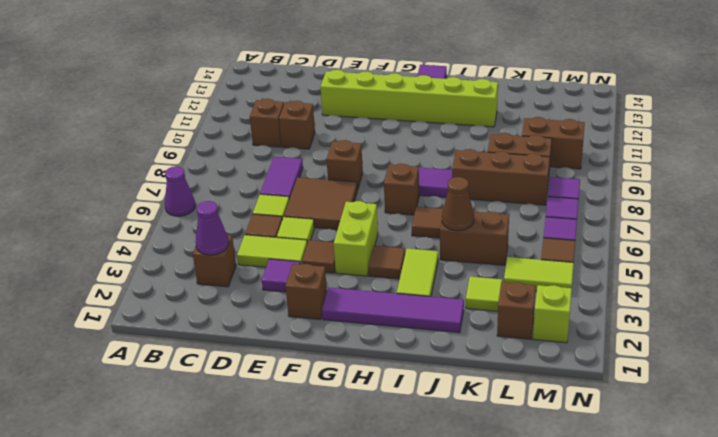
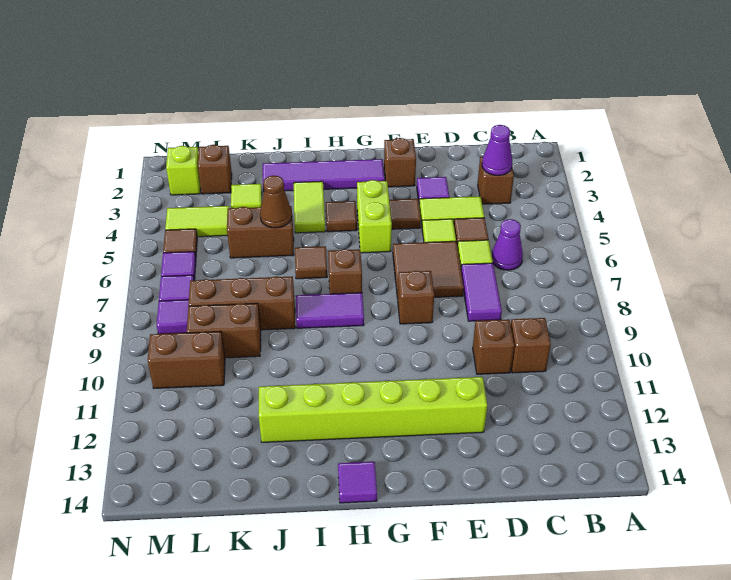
purple 1x1 cone [165,166,195,216] -> purple 1x1 cone moved to [492,219,523,270]

